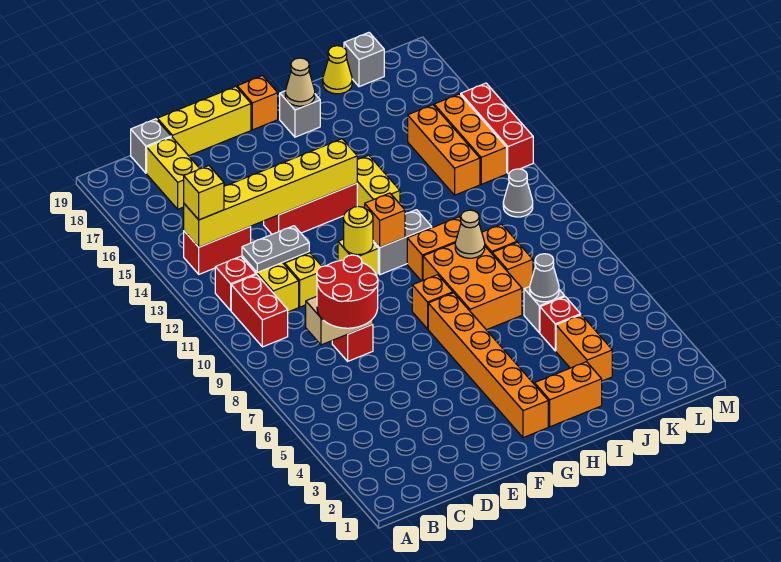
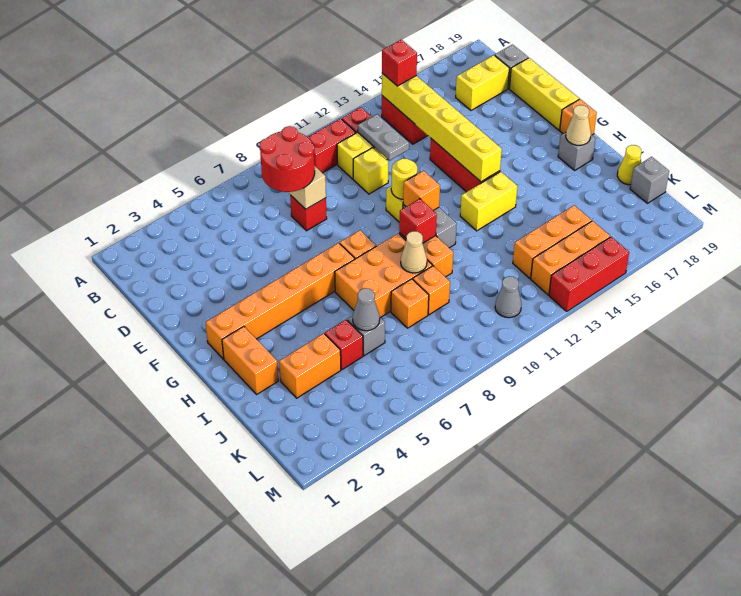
yellow 1x1 brick [184,166,224,220] -> red 1x1 brick [382,40,417,86]
none -> red 1x1 brick [399,199,437,243]

